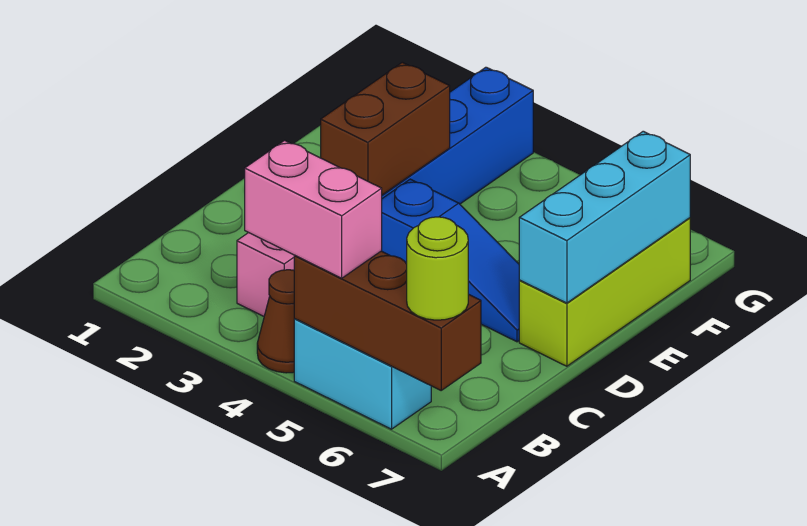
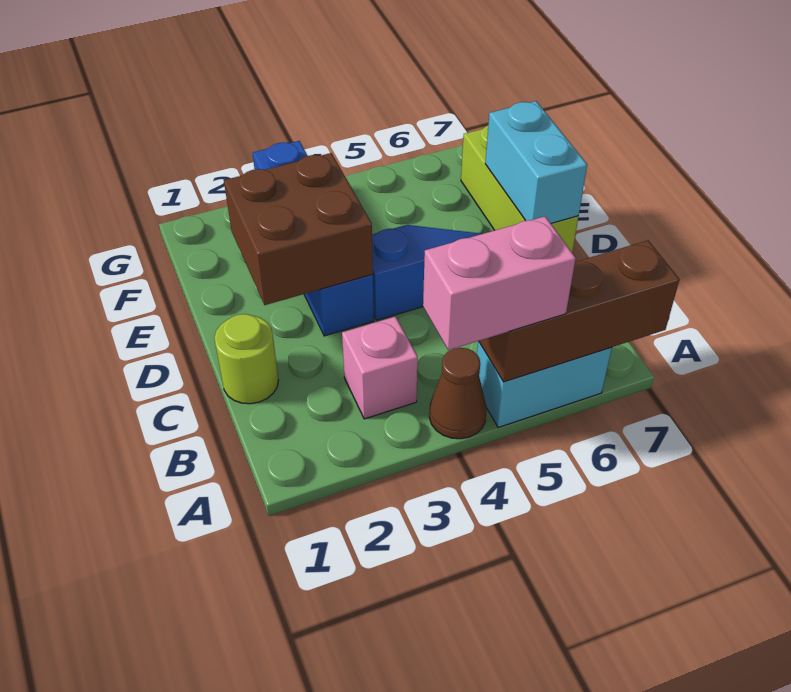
lime 1x1 round brick [407,217,468,320] -> lime 1x1 round brick moved to [214,314,279,404]
brown 1x2 brick [321,62,450,195] -> brown 2x2 brick [224,153,373,305]
cyan 1x3 brick [519,131,690,303] -> cyan 1x2 brick [485,101,587,223]

